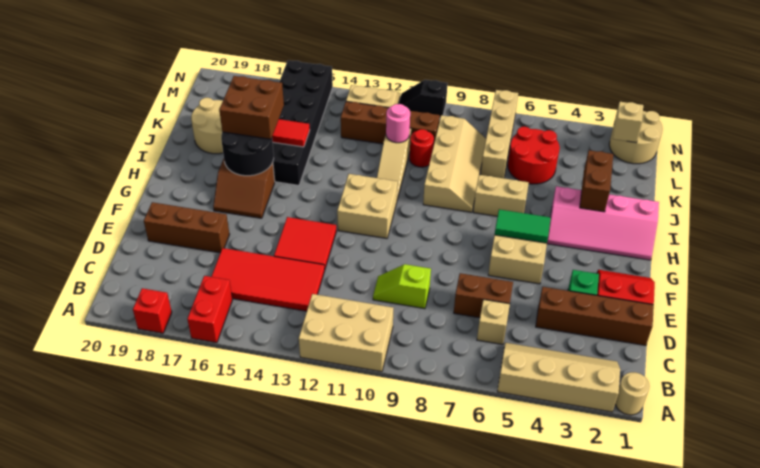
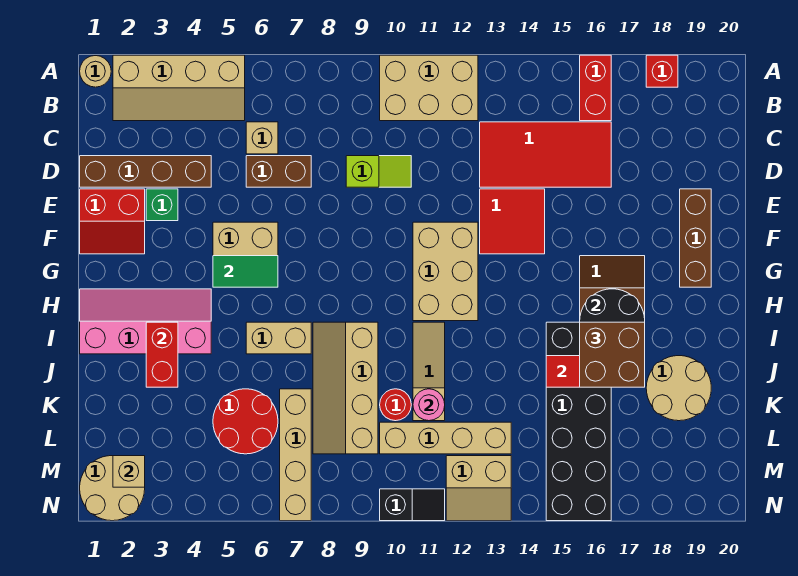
brown 1x3 brick [144,202,230,253] -> brown 1x3 brick turned to [680,189,711,287]
tan 2x2 brick [337,174,398,238] -> tan 2x3 brick [413,222,478,321]
brown 1x2 brick [580,150,613,212] -> red 1x2 brick [146,322,178,387]
brown 1x4 brick [341,101,440,146] -> tan 1x4 brick [380,422,511,454]

